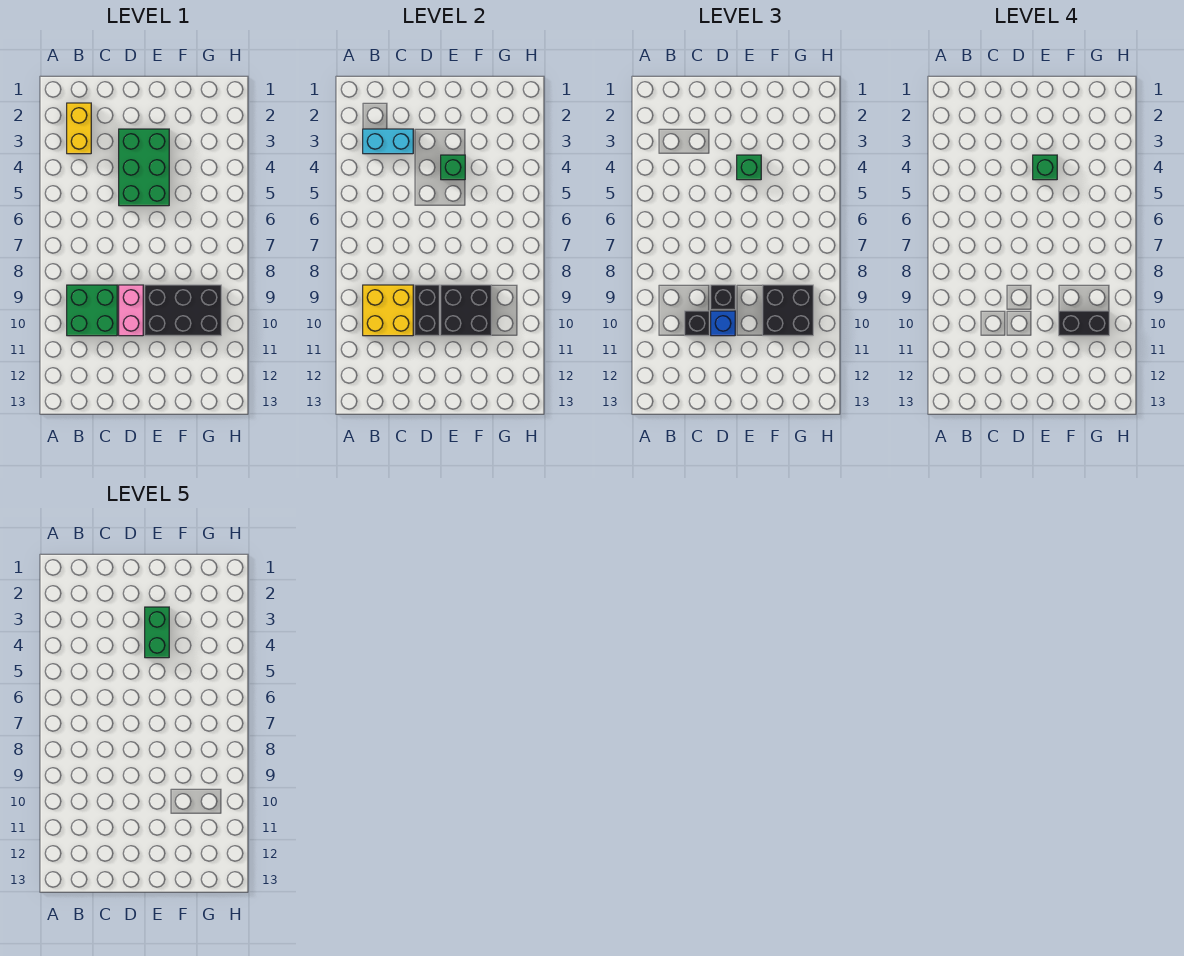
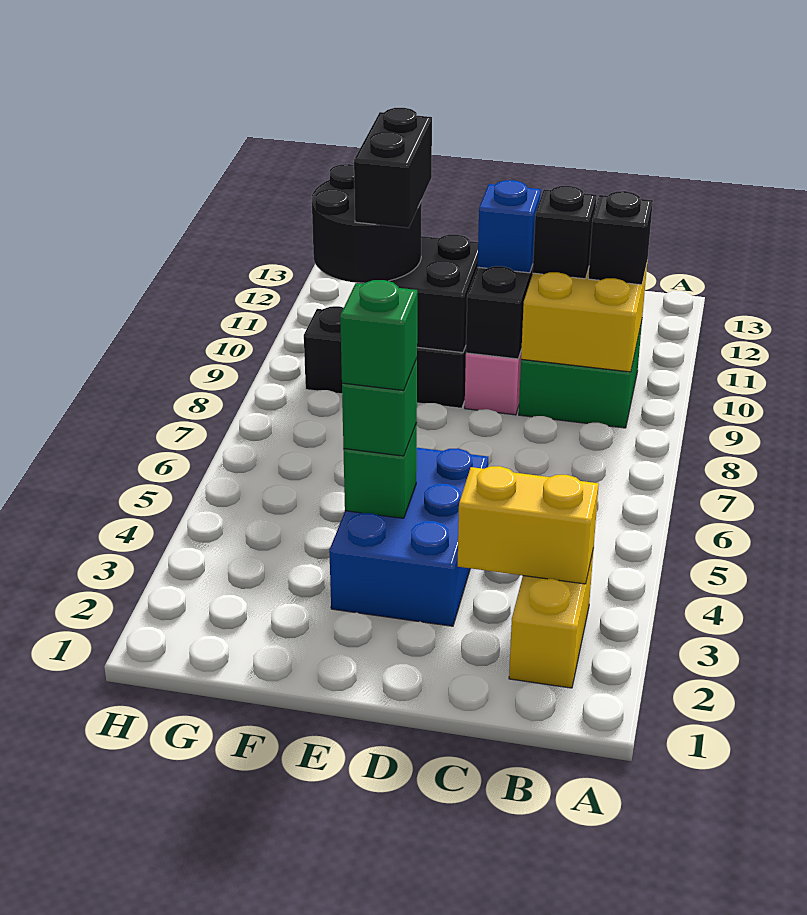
cyan 1x2 brick [363,129,413,154] -> yellow 1x2 brick [458,466,599,584]
green 2x3 brick [119,129,169,206] -> blue 2x3 brick [329,448,488,626]
black 1x1 brick [711,285,735,310] -> black 1x1 brick moved to [588,191,653,285]
green 1x2 brick [145,607,169,658] -> none
black 2x3 brick [145,285,221,336] -> black 1x3 brick [304,306,466,408]
black 2x2 brick [763,285,813,336] -> black 2x2 round brick [312,164,422,283]
black 1x2 brick [1059,311,1109,336] -> black 1x2 brick turned to [354,108,432,228]

